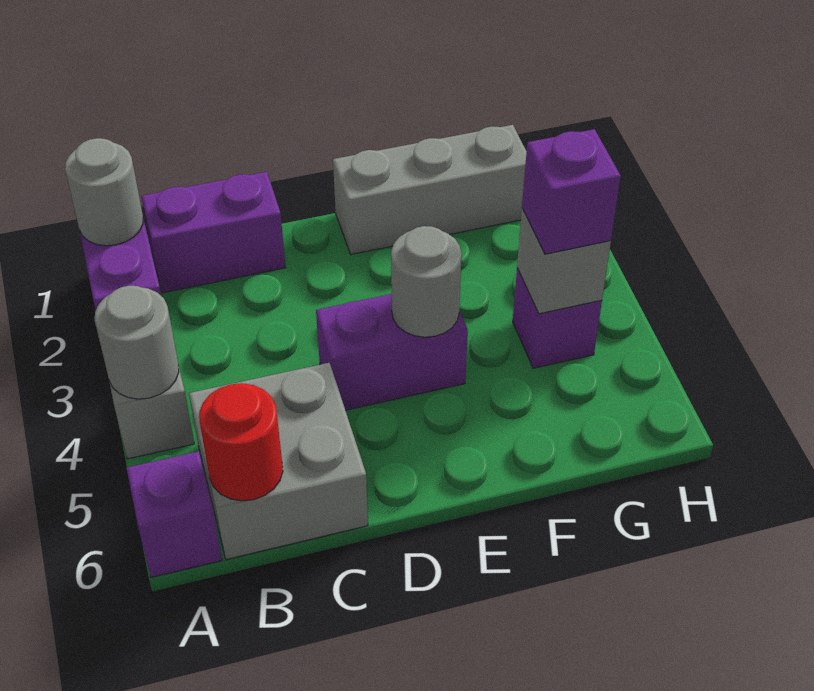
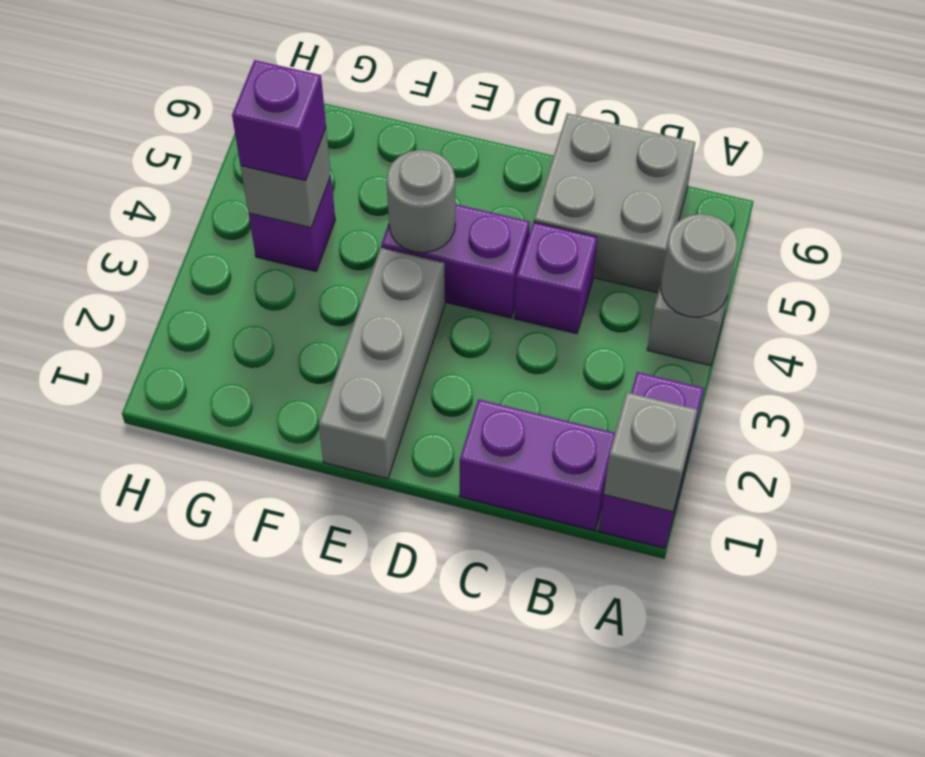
grey 1x1 round brick [65,138,143,246] -> grey 1x1 brick [604,392,697,512]
purple 1x1 brick [127,451,222,577] -> purple 1x1 brick moved to [514,222,597,334]
red 1x1 round brick [199,383,283,501] -> none
grey 1x3 brick [333,125,527,255] -> grey 1x3 brick turned to [318,248,445,479]

